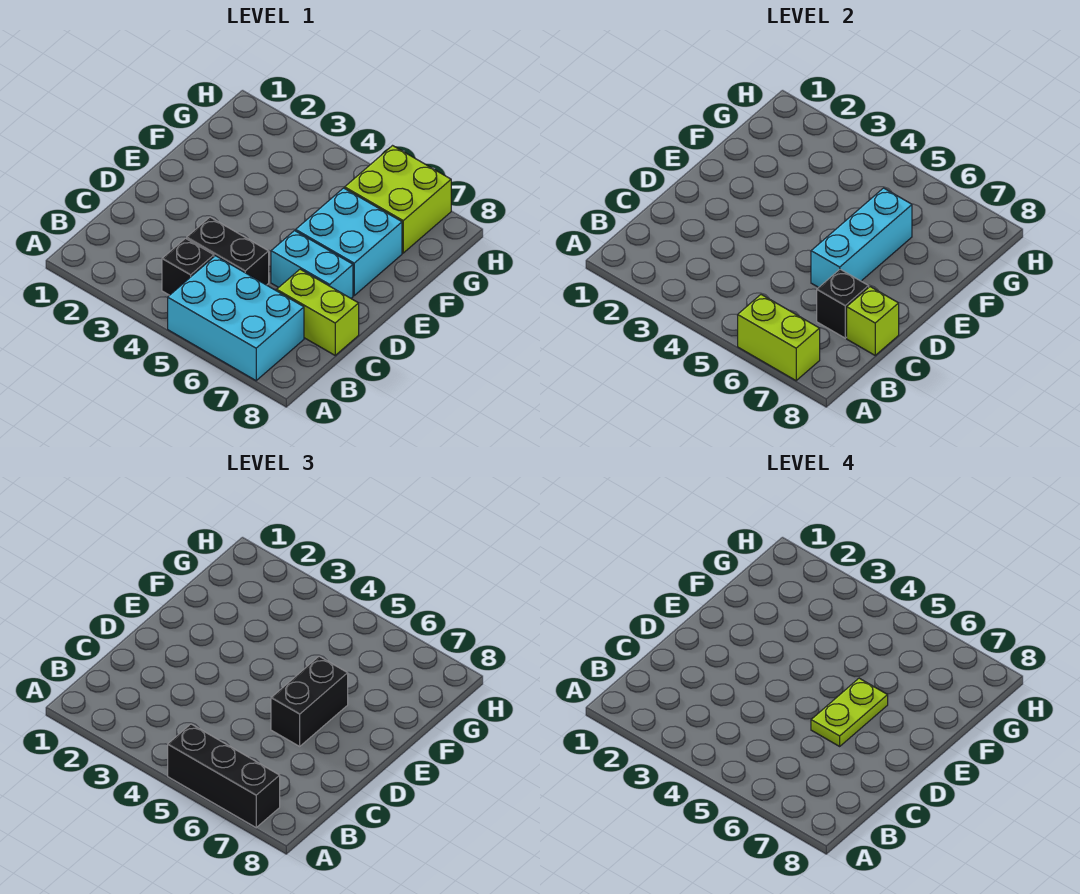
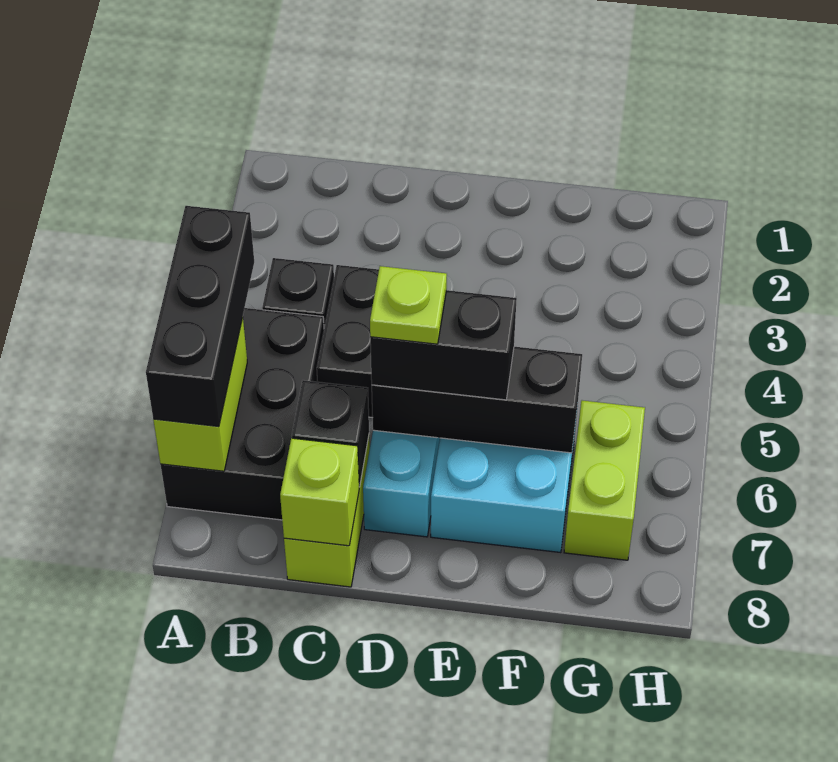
cyan 2x3 brick [168,256,304,381] -> black 2x3 brick [161,308,324,520]
cyan 1x3 brick [811,188,912,287] -> black 1x3 brick [372,347,582,453]
lime 1x2 plate [811,678,888,746] -> lime 1x1 plate [370,266,447,344]
lime 2x2 brick [345,146,451,253] -> lime 1x2 brick [564,400,645,560]

